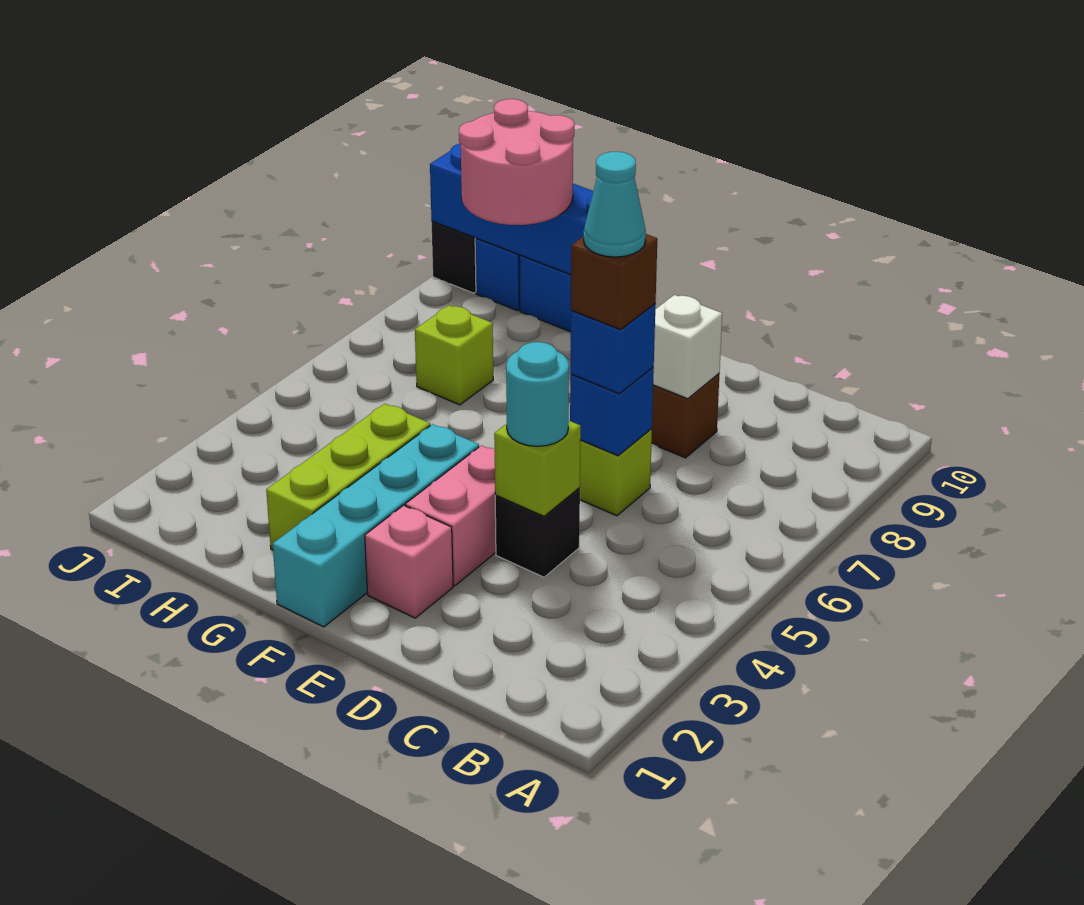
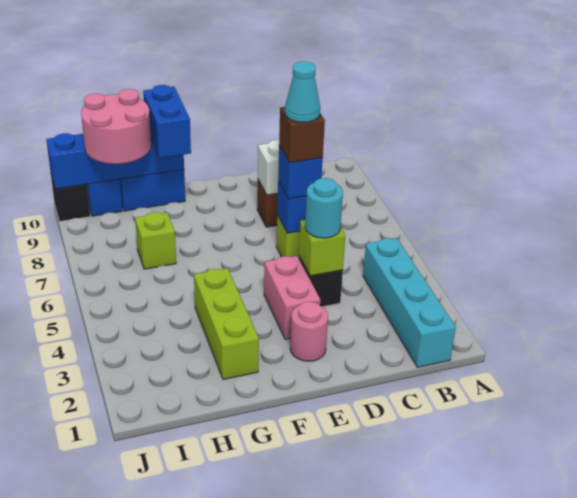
pink 1x1 brick [365,505,453,618] -> pink 1x1 round brick [290,302,328,361]
cyan 1x4 brick [273,424,479,627] -> cyan 1x4 brick moved to [363,238,456,367]
none -> blue 1x2 brick [143,85,191,158]

